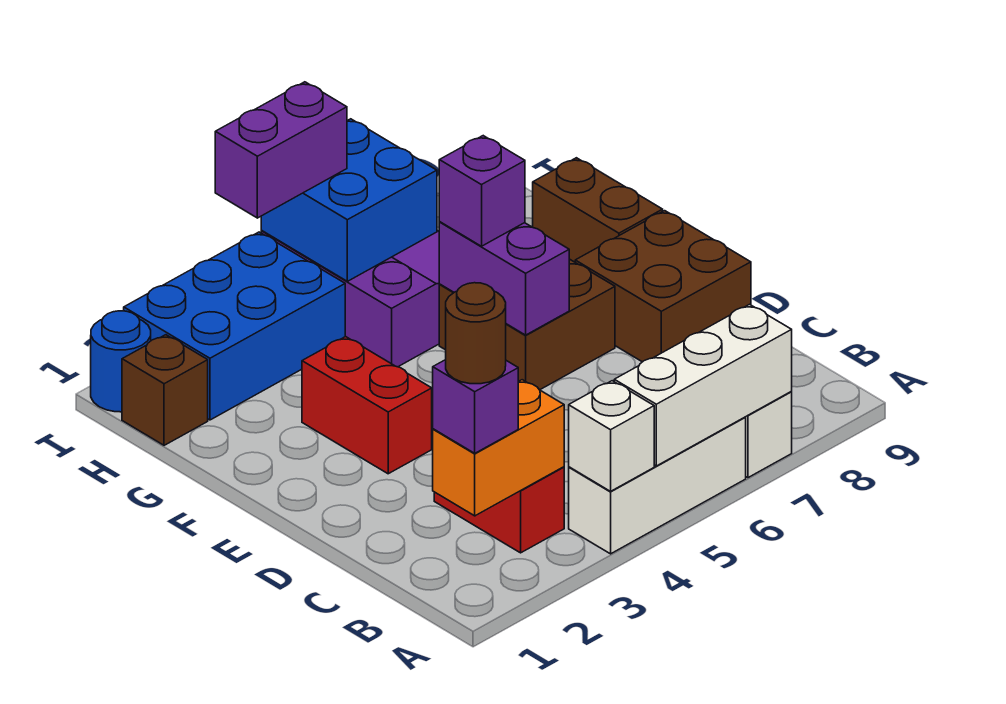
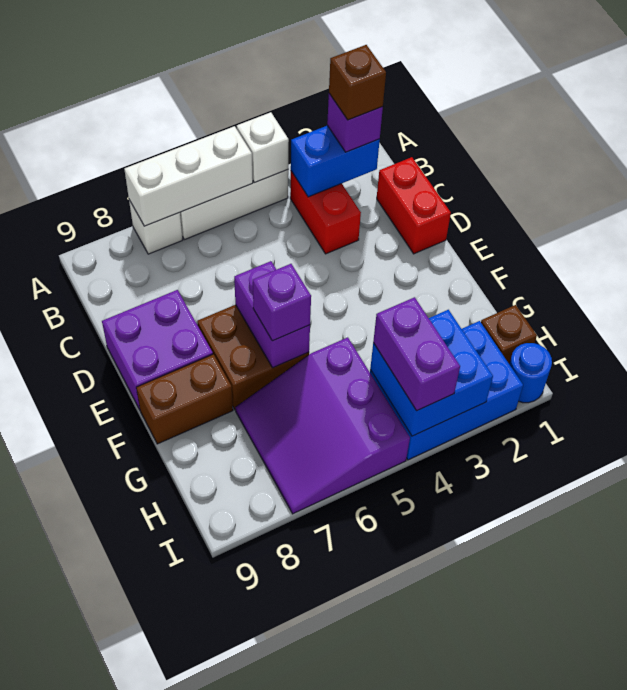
orange 1x2 brick [433,380,564,516] -> blue 1x2 brick [291,126,380,197]
brown 1x1 round brick [446,283,506,384] -> brown 1x1 brick [329,45,386,120]
brown 2x2 brick [575,211,751,362] -> purple 2x2 brick [102,290,213,409]
red 1x2 brick [302,337,432,474] -> red 1x2 brick moved to [377,157,451,254]
brown 1x2 brick [533,158,663,262] -> brown 1x2 brick turned to [136,354,233,444]
blue 2x2 brick [261,119,437,281] -> blue 2x2 brick moved to [370,310,493,436]
purple 1x2 brick [215,82,347,218] -> purple 1x2 brick turned to [373,297,460,411]

